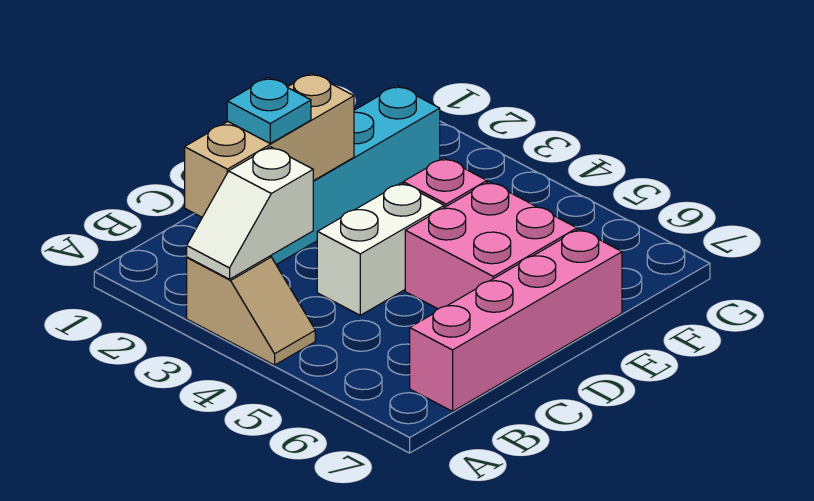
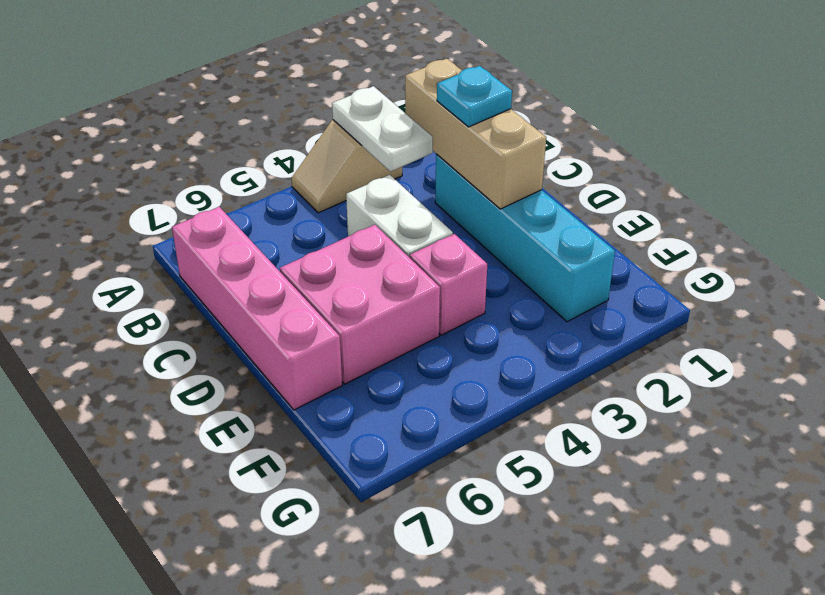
white 1x2 slope [187,147,313,279] -> white 1x2 plate [332,86,433,172]

